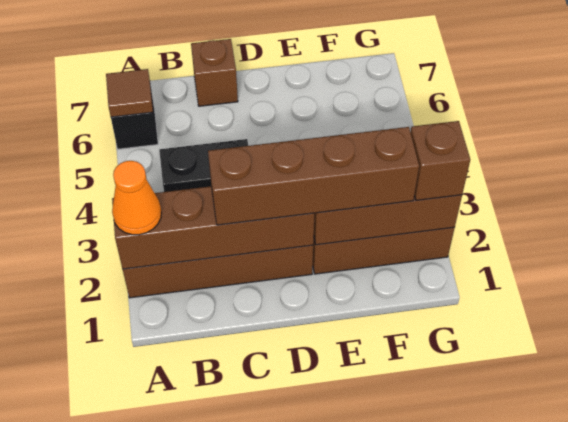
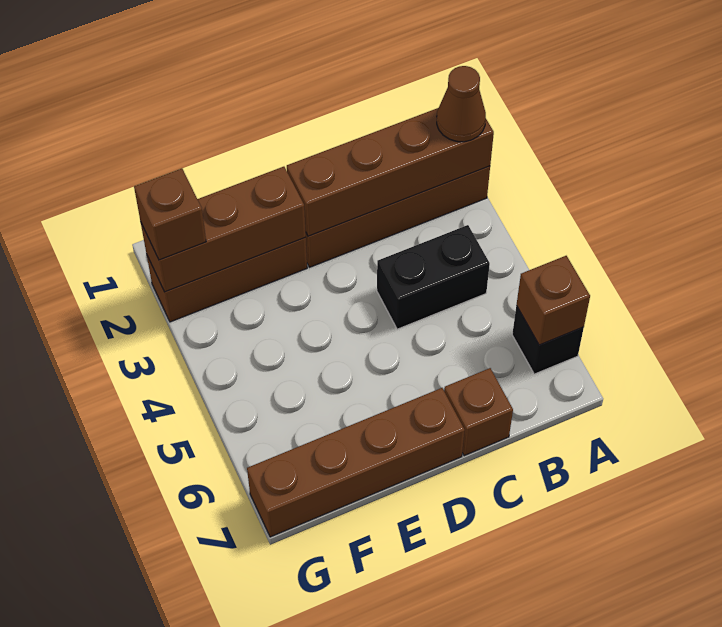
orange 1x1 cone [112,161,161,235] -> brown 1x1 cone [437,66,486,142]
brown 1x1 tile [106,69,153,117] -> brown 1x1 brick [517,256,590,345]
brown 1x4 brick [208,127,419,225] -> brown 1x4 brick moved to [247,388,465,537]

